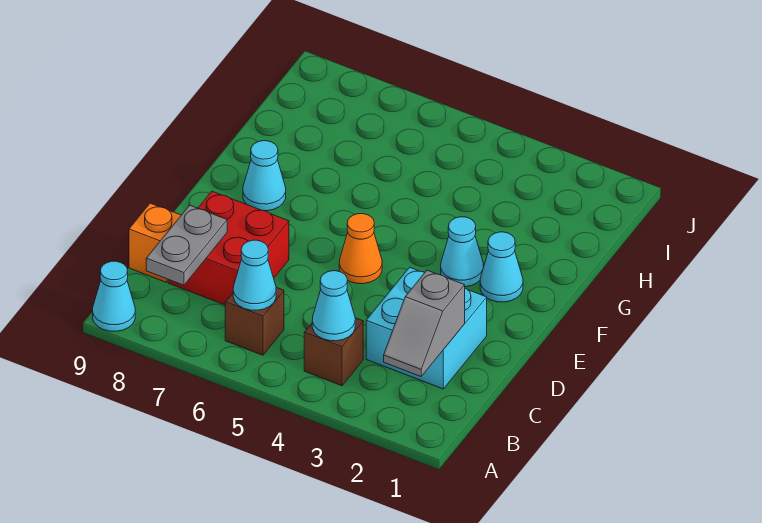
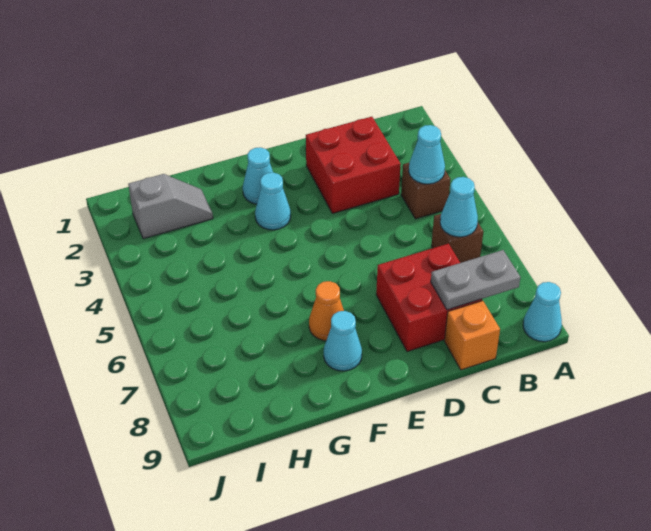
grey 1x2 slope [384,270,465,376] -> grey 1x2 slope moved to [128,174,213,239]
cyan 2x2 brick [366,267,487,389] -> red 2x2 brick [306,117,401,213]
orange 1x1 cone [339,214,382,284] -> orange 1x1 cone moved to [309,281,344,341]

